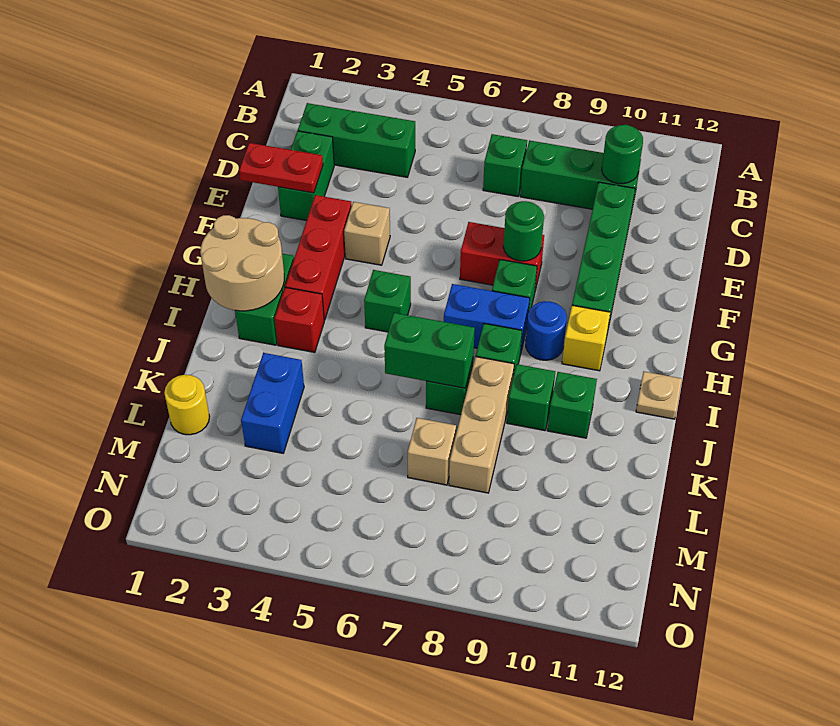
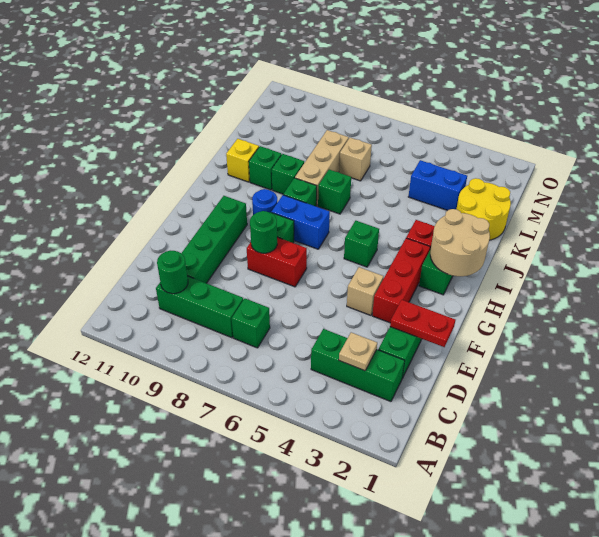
yellow 1x1 brick [562,305,610,371] -> yellow 1x1 brick moved to [226,139,259,182]
tan 1x1 plate [636,372,682,419] -> tan 1x1 plate moved to [339,332,377,371]
green 1x2 brick [384,313,475,388] -> none
blue 1x2 brick [241,353,304,453] -> blue 1x2 brick turned to [408,160,467,210]
yellow 1x1 round brick [164,375,210,435] -> yellow 2x2 round brick [457,178,511,240]

